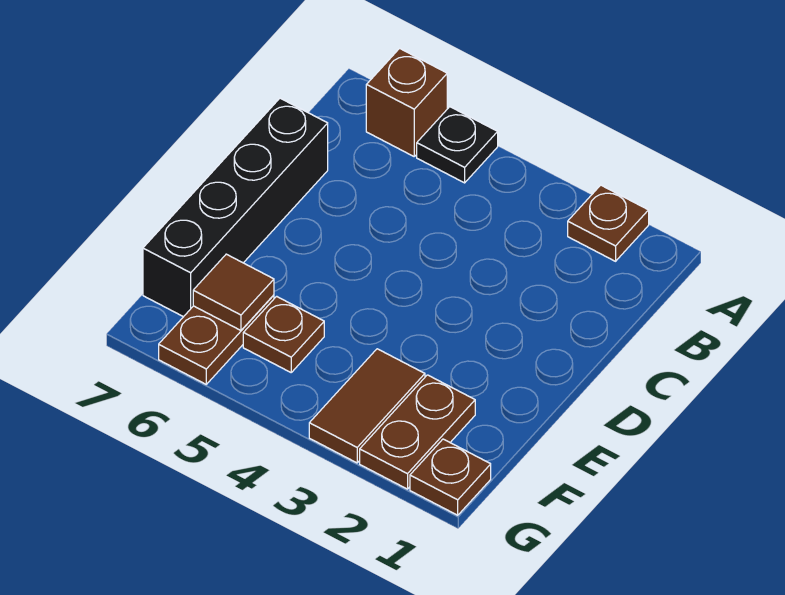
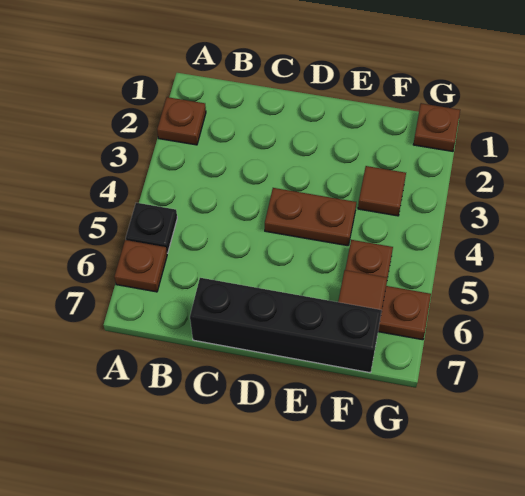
brown 1x1 brick [366,48,447,156] -> brown 1x1 plate [114,240,167,292]
brown 1x2 plate [360,375,475,489] -> brown 1x2 plate moved to [265,188,356,246]
brown 1x2 tile [309,349,425,463] -> brown 1x1 tile [358,166,406,216]

